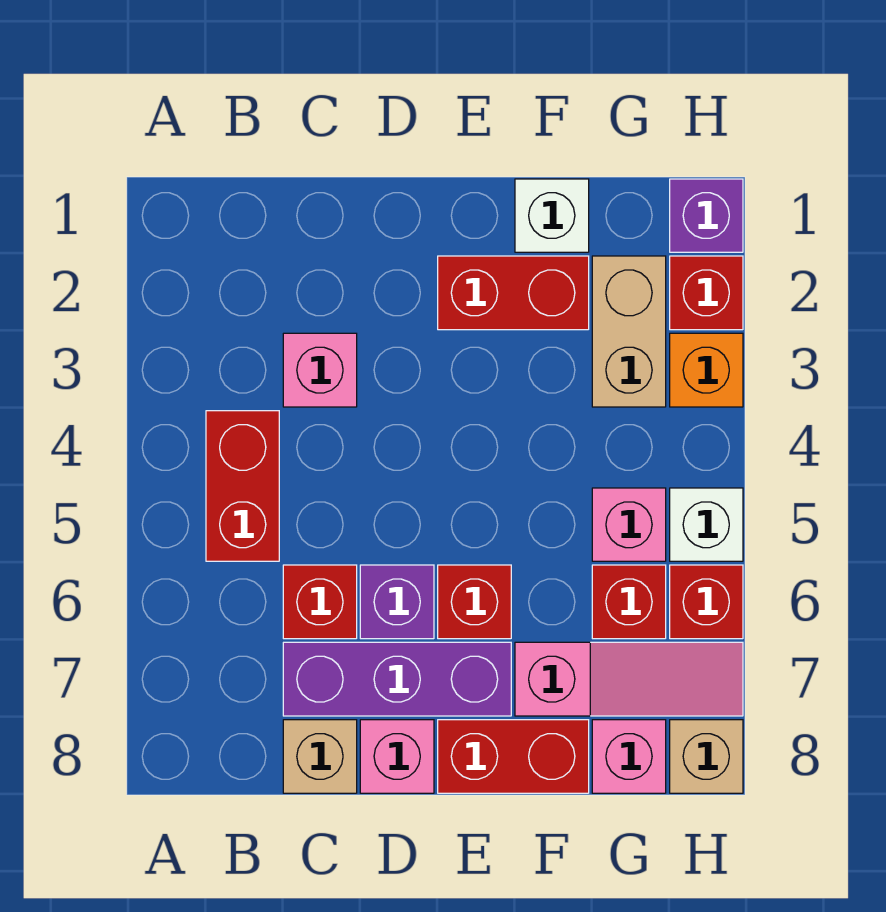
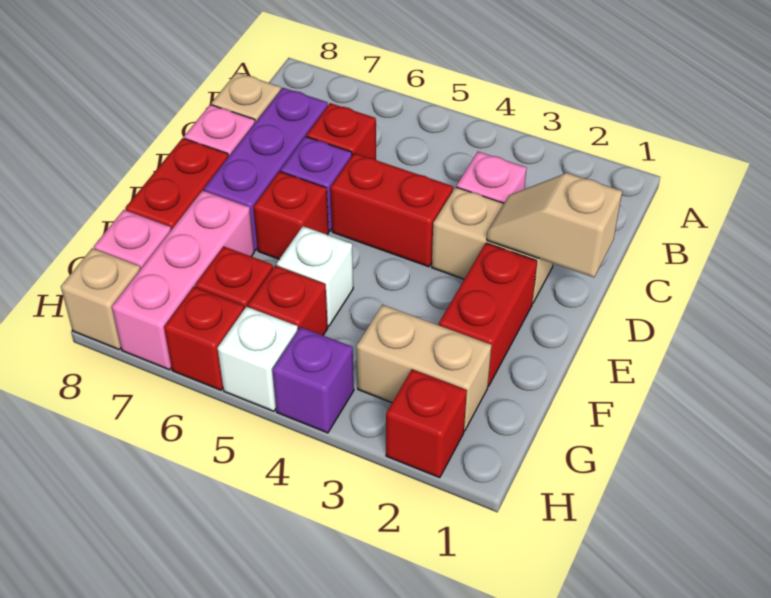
red 1x2 brick [206,411,279,561] -> red 1x2 brick moved to [330,153,453,267]
none -> tan 1x2 slope [487,173,622,277]
none -> tan 1x2 brick [432,187,553,304]
white 1x1 brick [515,179,589,252] -> white 1x1 brick moved to [277,226,353,326]
pink 1x3 slope [515,642,743,716] -> pink 1x3 brick [112,190,254,370]
pink 1x1 brick [592,488,666,561] -> red 1x1 brick [248,265,328,335]
purple 1x1 brick [670,179,743,252] -> purple 1x1 brick moved to [272,327,354,433]
orange 1x1 brick [670,333,743,407] -> none

